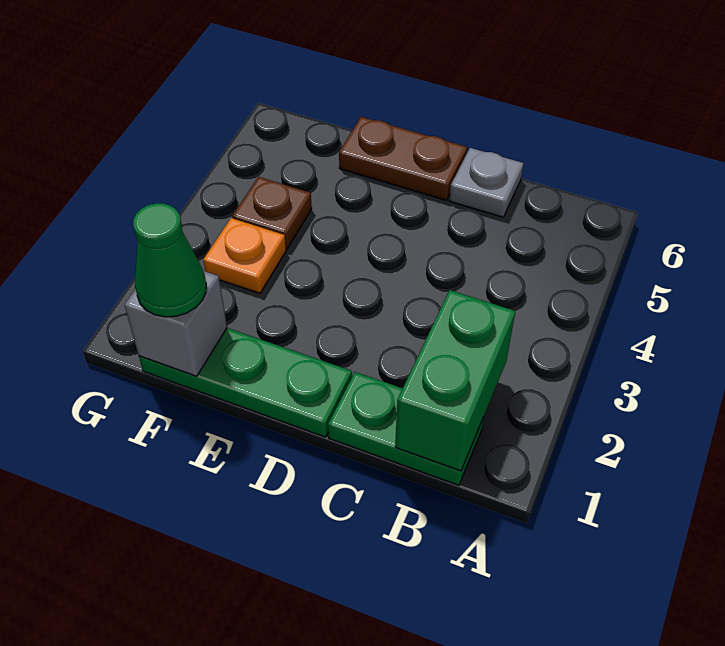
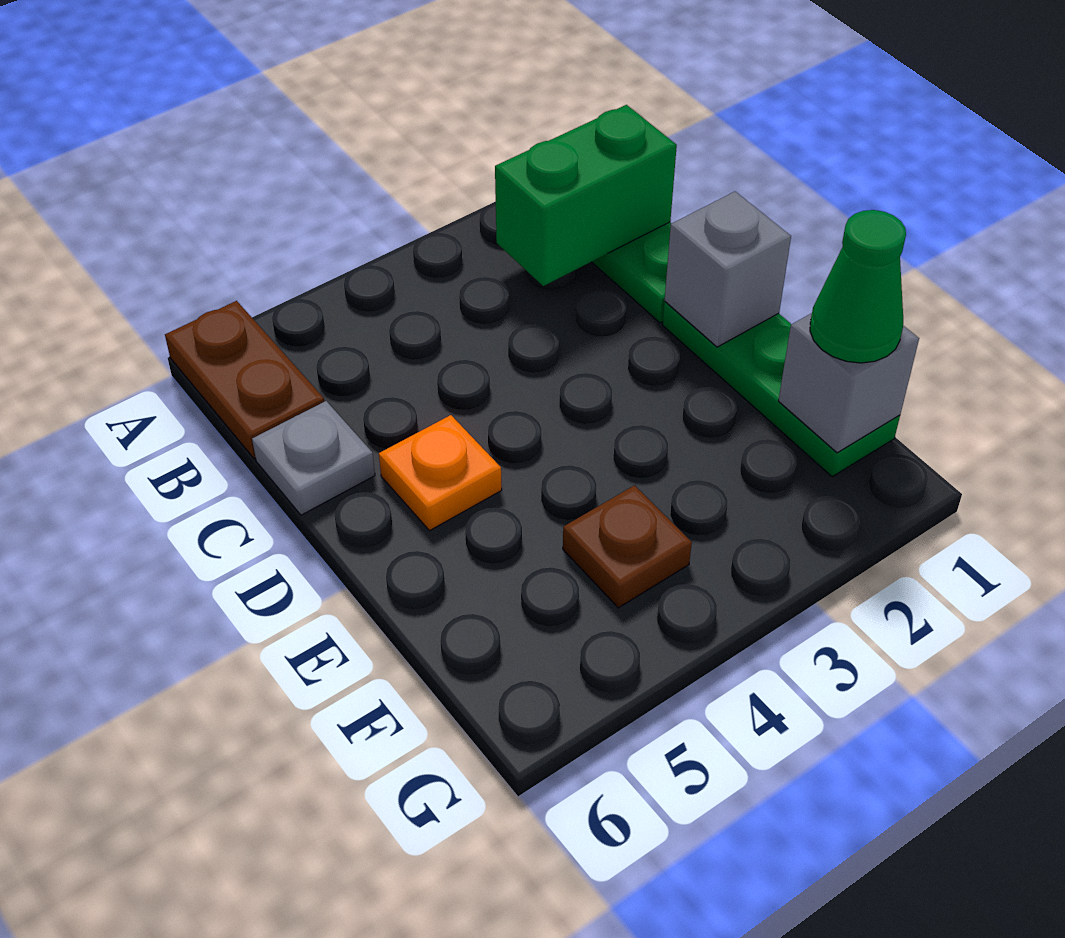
none -> grey 1x1 brick [665,192,791,347]
brown 1x2 plate [339,117,467,200] -> brown 1x2 plate moved to [165,301,324,459]
orange 1x1 plate [203,218,286,293] -> orange 1x1 plate moved to [379,415,502,531]

